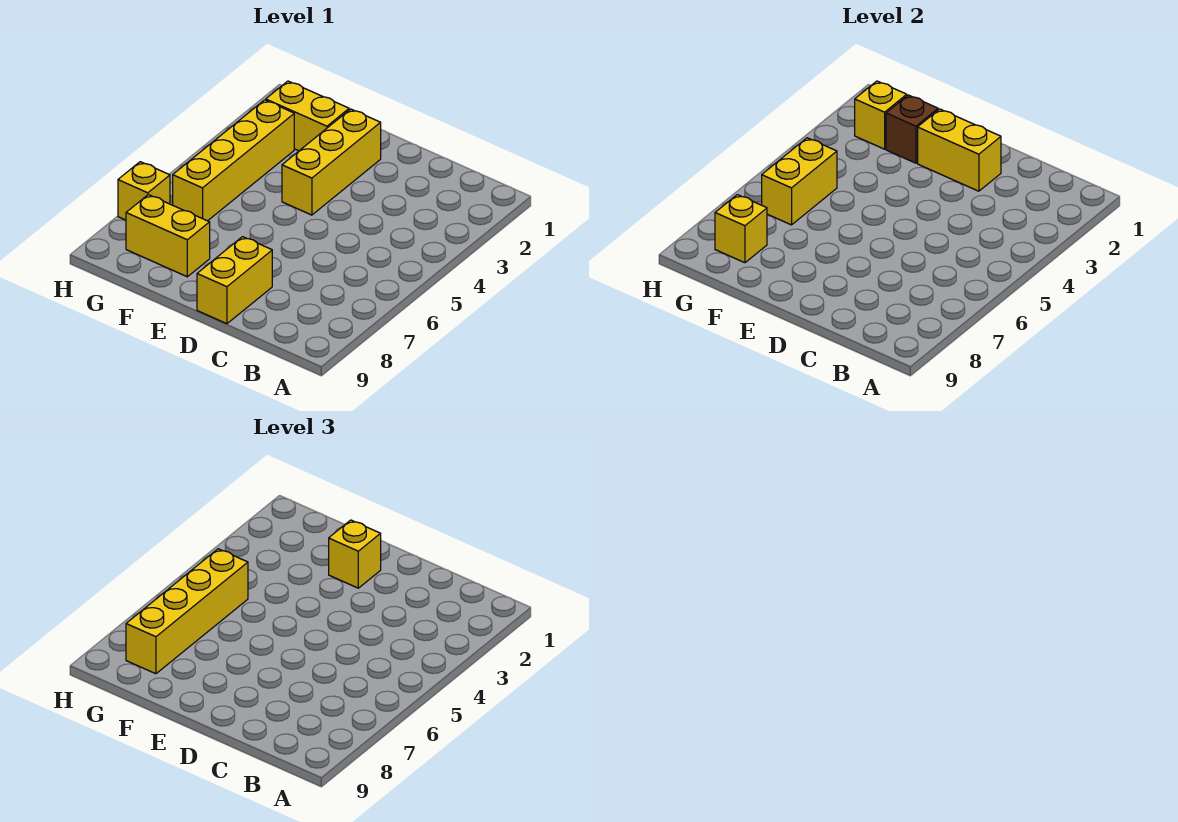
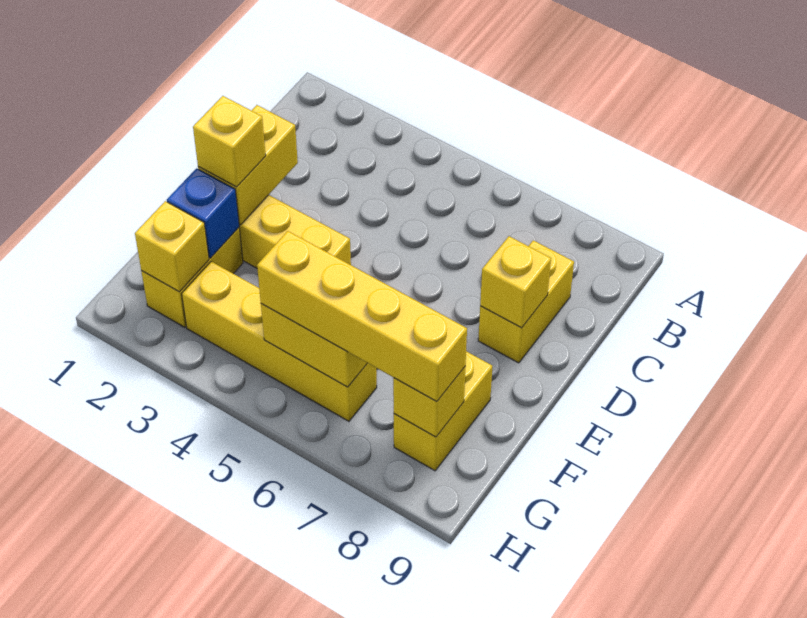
yellow 1x2 brick [197,237,272,324] -> yellow 1x2 brick turned to [478,240,574,363]
brown 1x1 brick [886,95,938,163] -> blue 1x1 brick [167,168,239,258]
yellow 1x1 brick [118,162,170,220] -> yellow 1x1 brick moved to [480,236,551,328]

